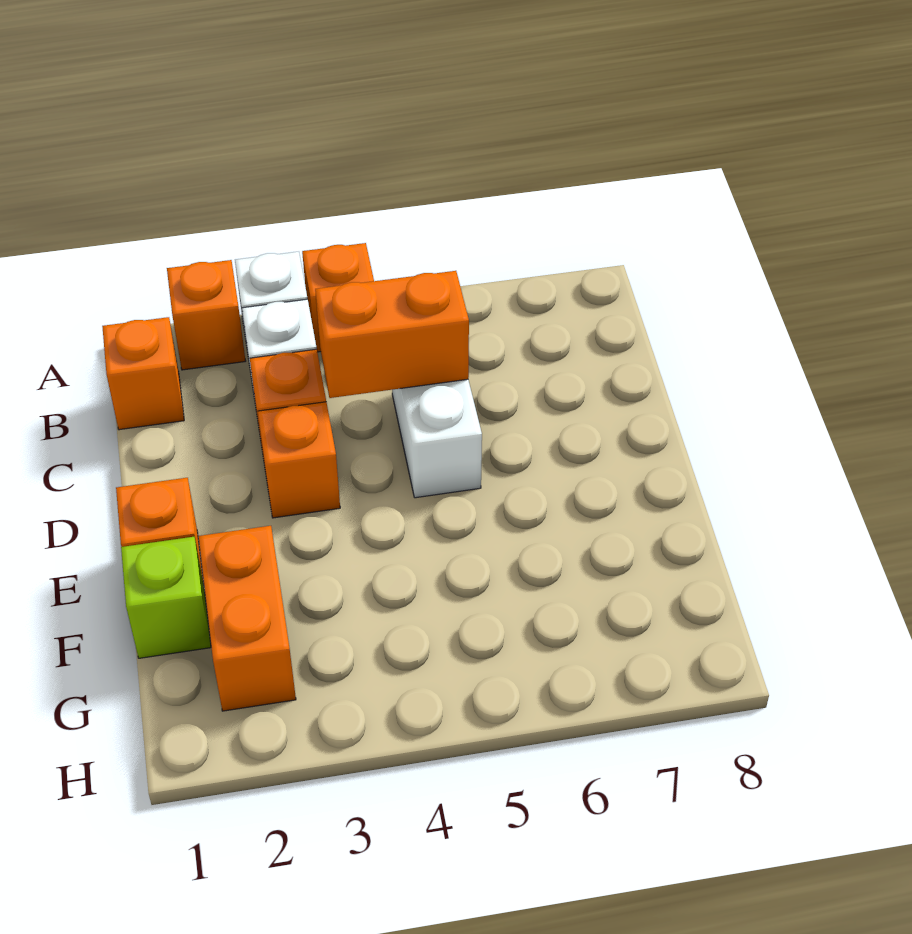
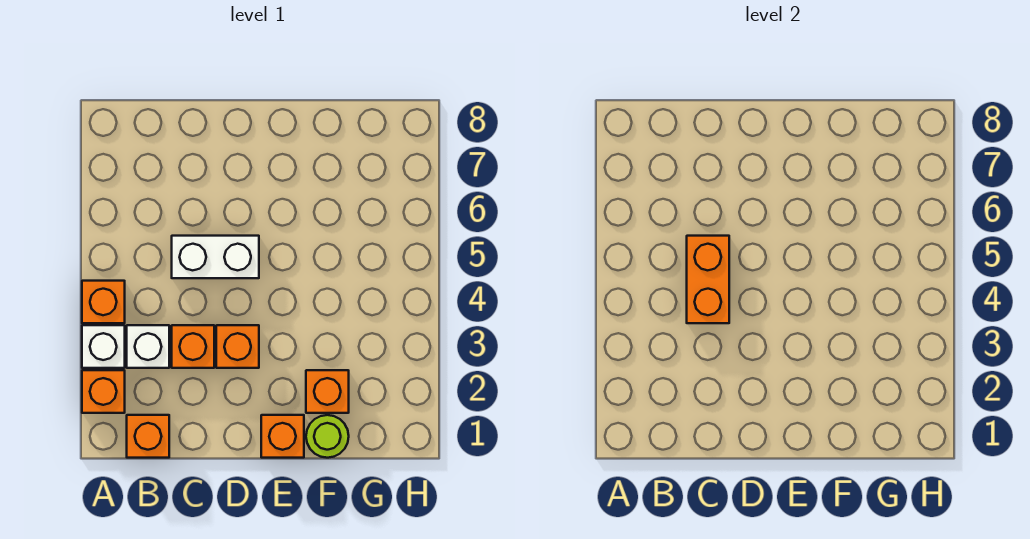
lime 1x1 brick [121,537,211,658] -> lime 1x1 round brick [306,415,349,458]
orange 1x2 brick [198,526,296,711] -> orange 1x1 brick [306,370,349,413]

